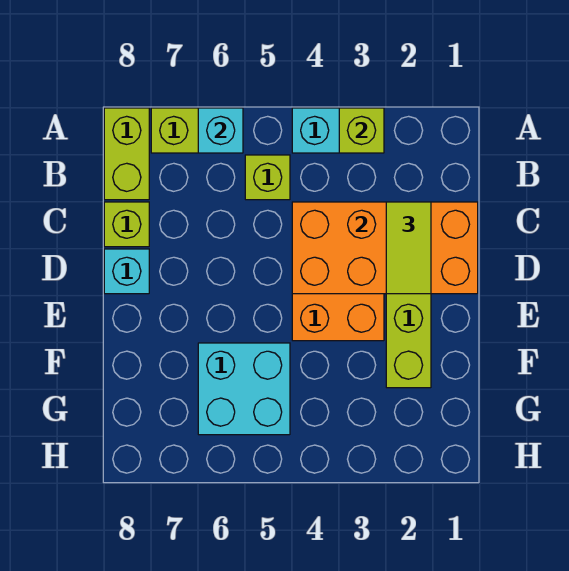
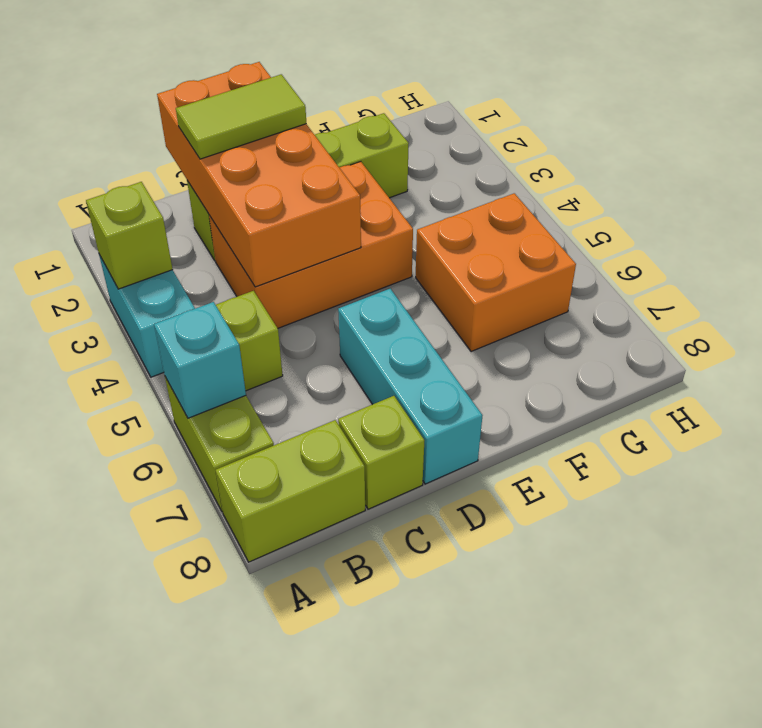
cyan 1x1 brick [104,249,149,294] -> cyan 1x3 brick [338,289,483,484]
cyan 2x2 brick [198,343,290,435] -> orange 2x2 brick [416,193,576,352]

